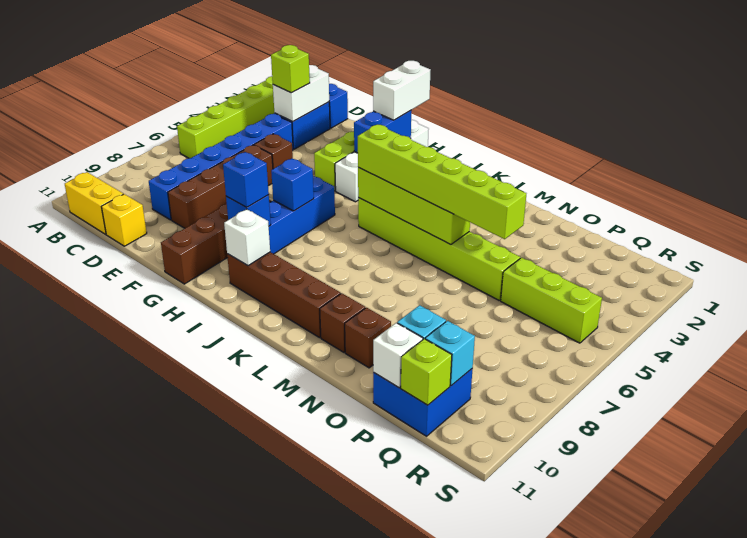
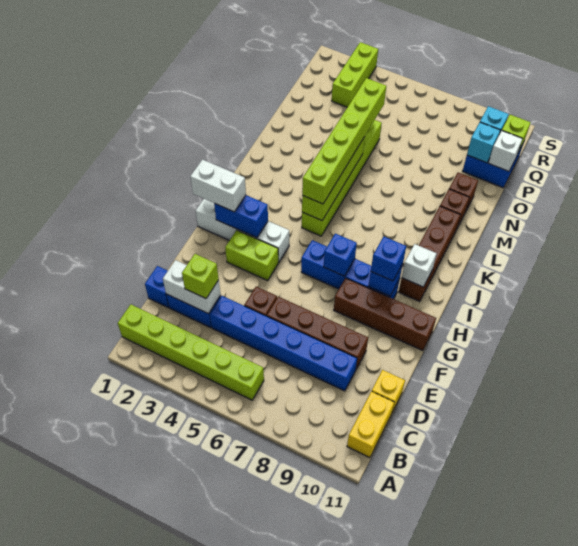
lime 1x3 brick [501,258,602,343] -> lime 1x3 brick moved to [332,42,378,107]

